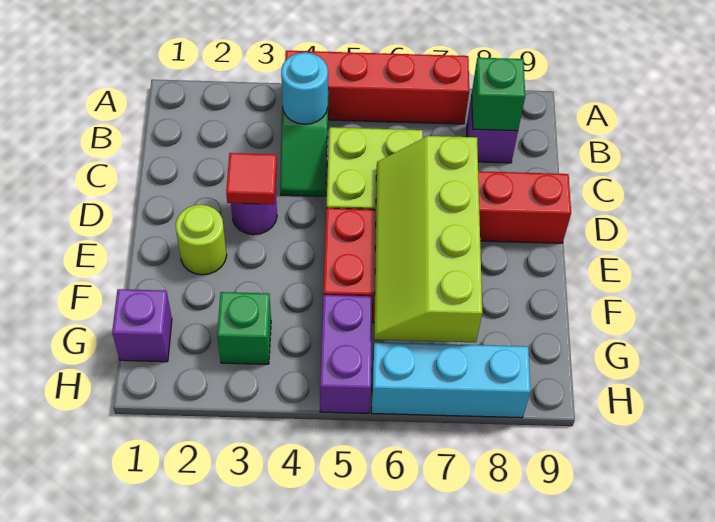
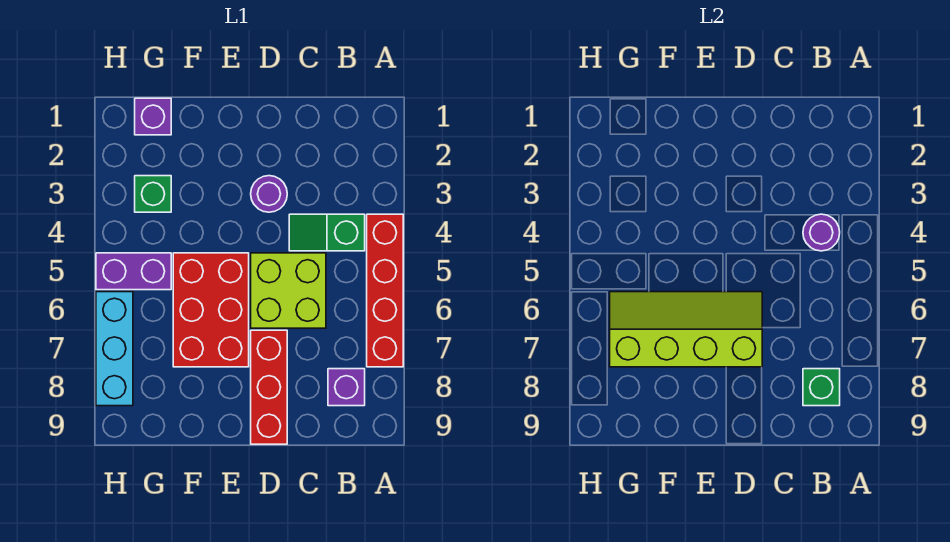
cyan 1x1 round brick [281,53,328,124] -> purple 1x1 round brick [803,214,840,251]
red 1x1 tile [226,153,277,204] -> none
lime 1x1 round brick [176,205,227,275] -> none

